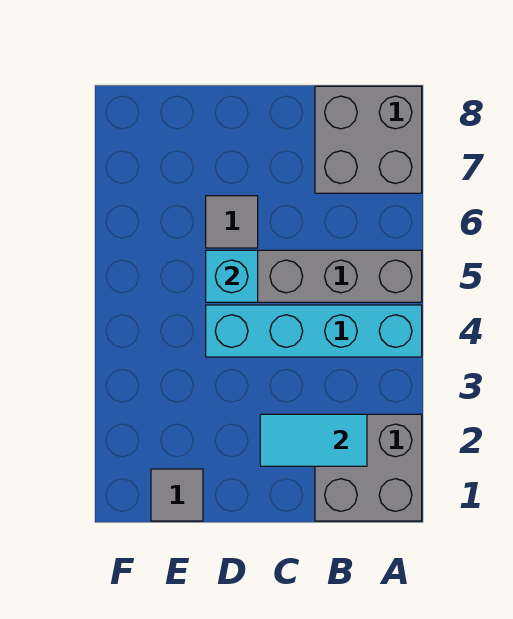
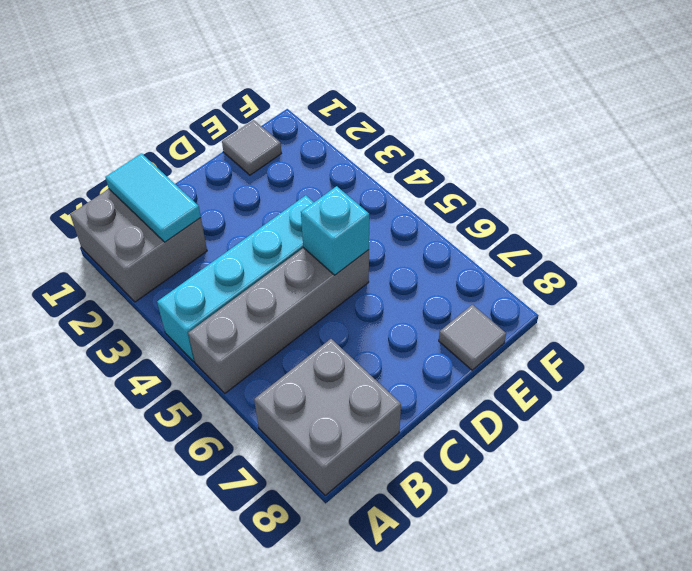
cyan 1x2 tile [260,414,367,466] -> cyan 1x2 tile turned to [105,153,201,242]
grey 1x1 tile [206,196,258,248] -> grey 1x1 tile moved to [439,305,506,370]

